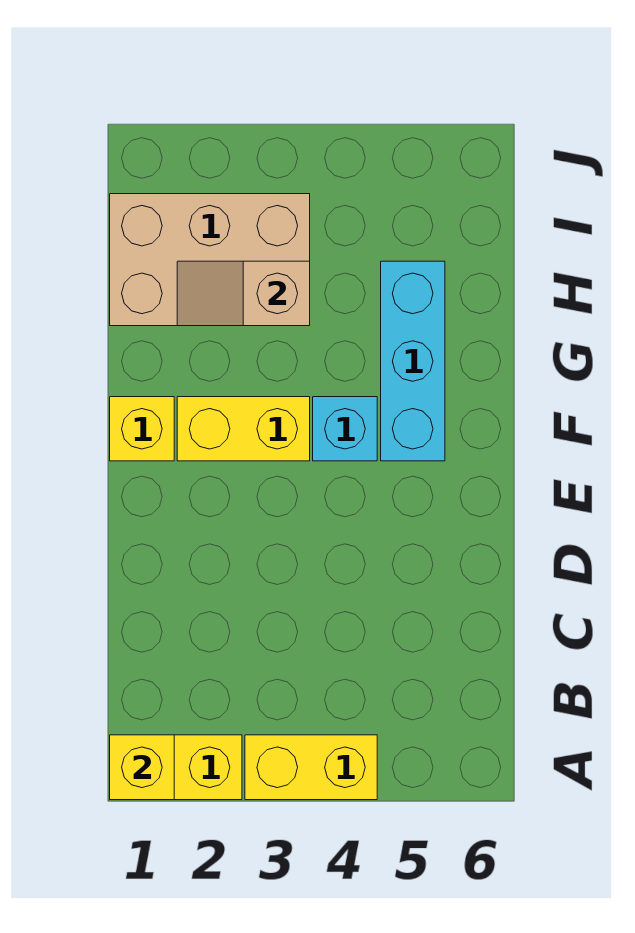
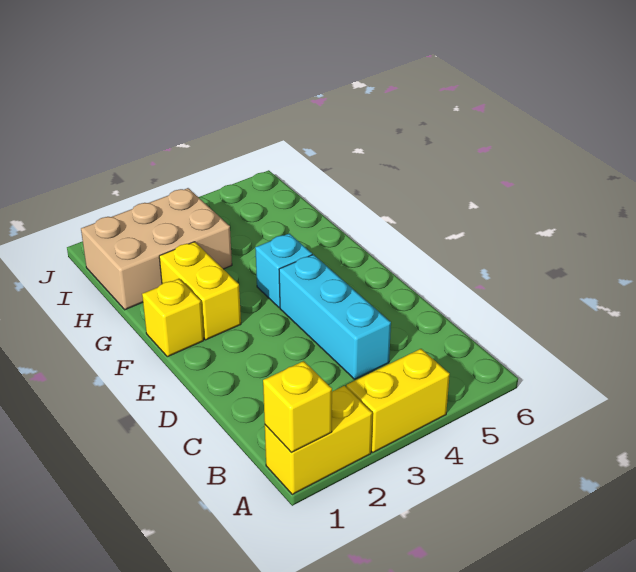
yellow 1x2 brick [177,397,310,461] -> yellow 1x2 brick turned to [159,242,241,340]
cyan 1x3 brick [381,261,445,461] -> cyan 1x3 brick moved to [279,254,391,379]
tan 1x2 slope [177,261,310,326] -> none

